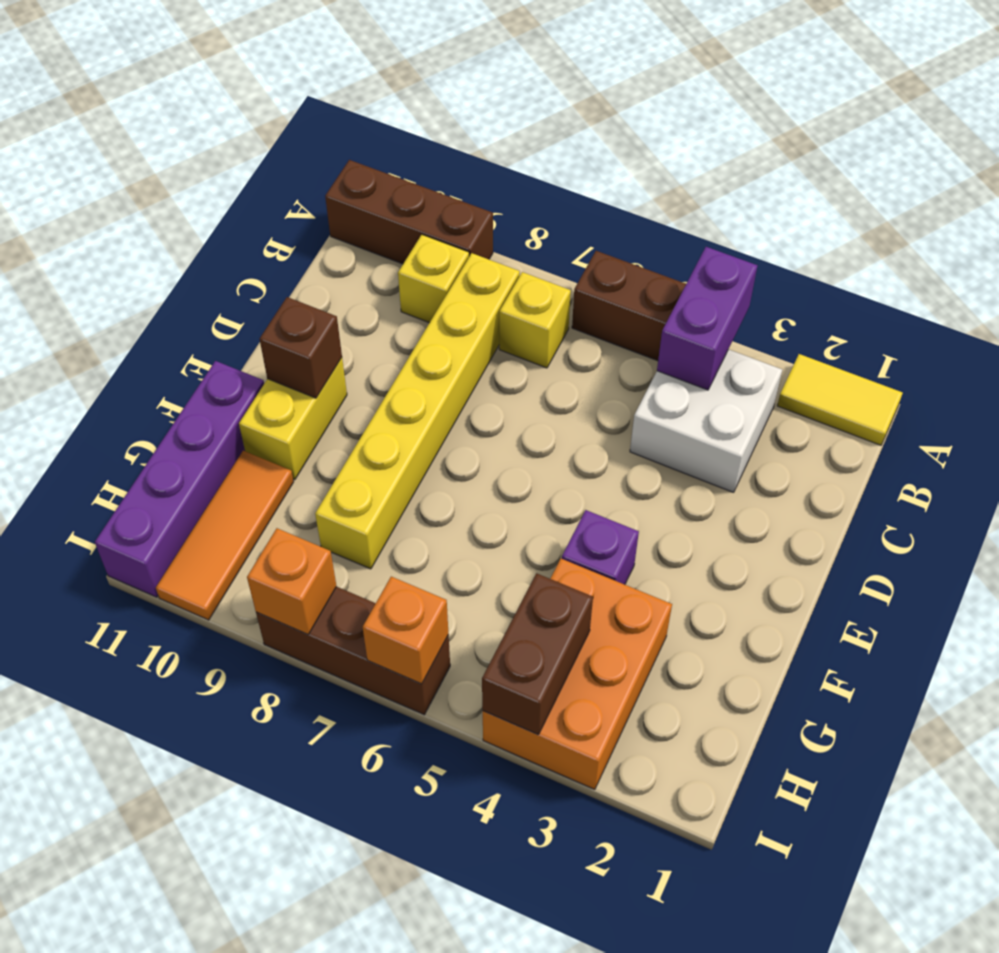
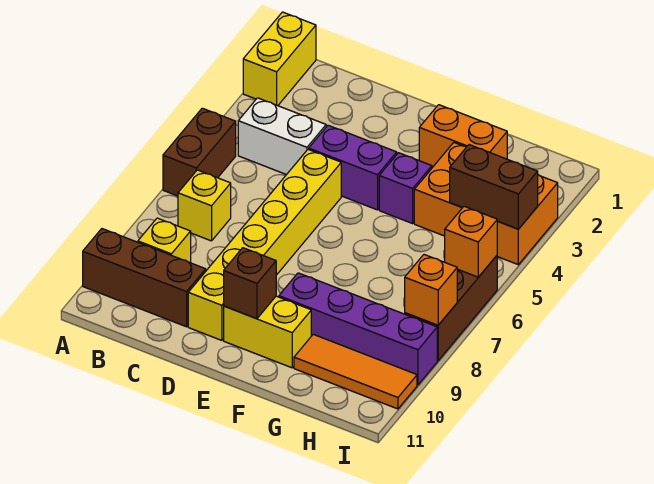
yellow 1x2 tile [777,354,903,445] -> yellow 1x2 brick [243,12,316,106]
purple 1x2 brick [657,247,758,390] -> purple 1x2 brick moved to [309,125,397,210]
brown 1x3 brick [325,160,493,264] -> brown 1x3 brick turned to [83,229,206,327]
white 2x2 brick [630,349,782,492] -> white 1x2 brick [238,98,326,175]
yellow 1x6 brick [315,253,520,569] -> yellow 1x6 brick turned to [188,149,341,340]
none -> orange 1x2 brick [419,105,507,168]
purple 1x4 brick [95,361,264,597] -> purple 1x4 brick moved to [279,273,437,385]

